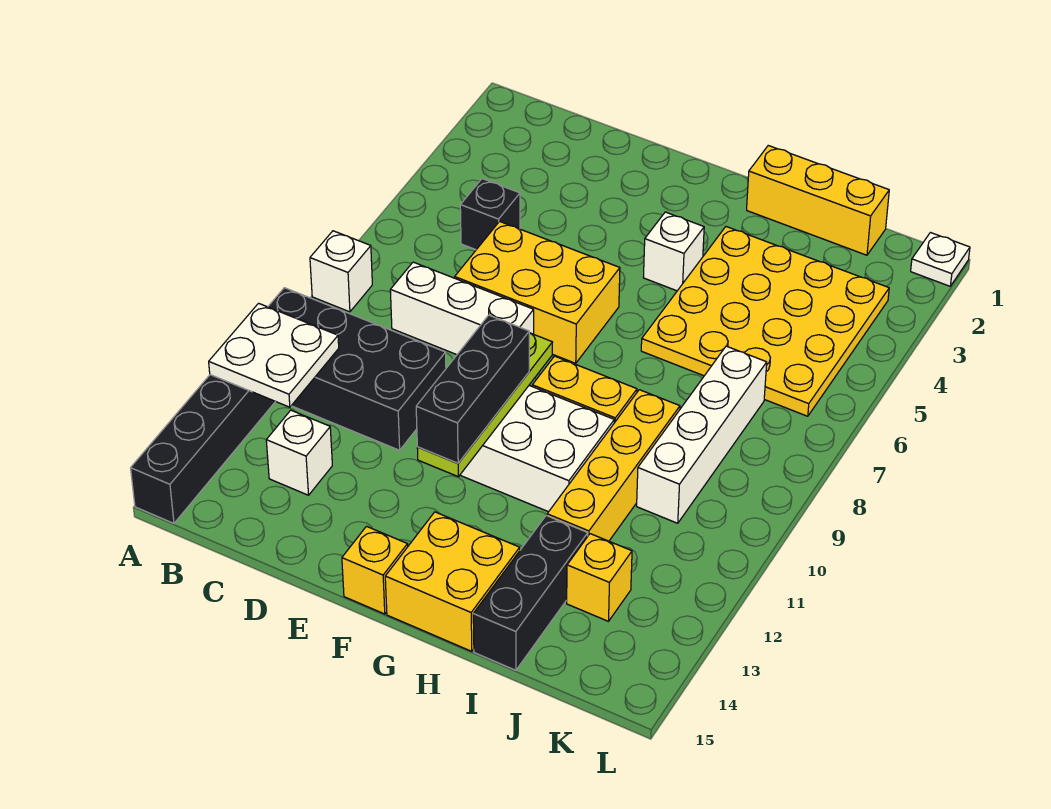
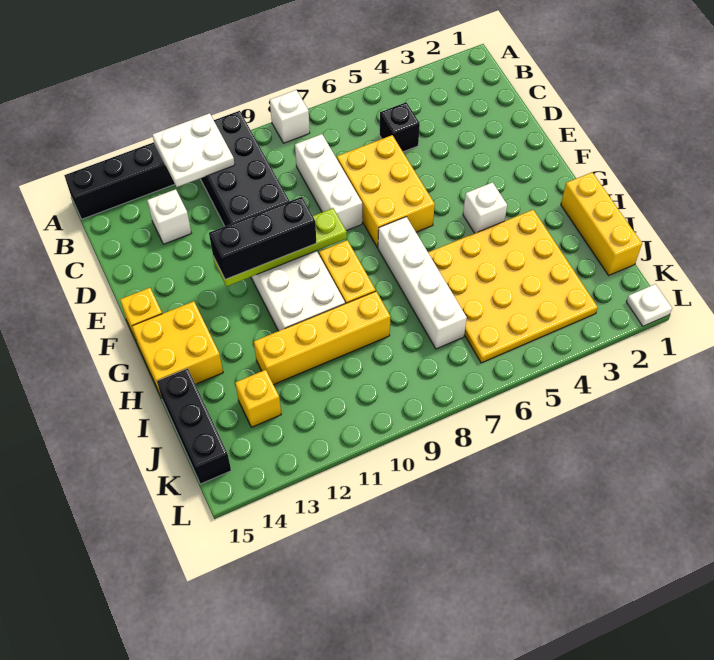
black 1x3 brick [473,516,588,670] -> black 1x3 brick turned to [157,368,231,484]
white 1x4 brick [637,346,767,523] -> white 1x4 brick turned to [378,217,467,349]

